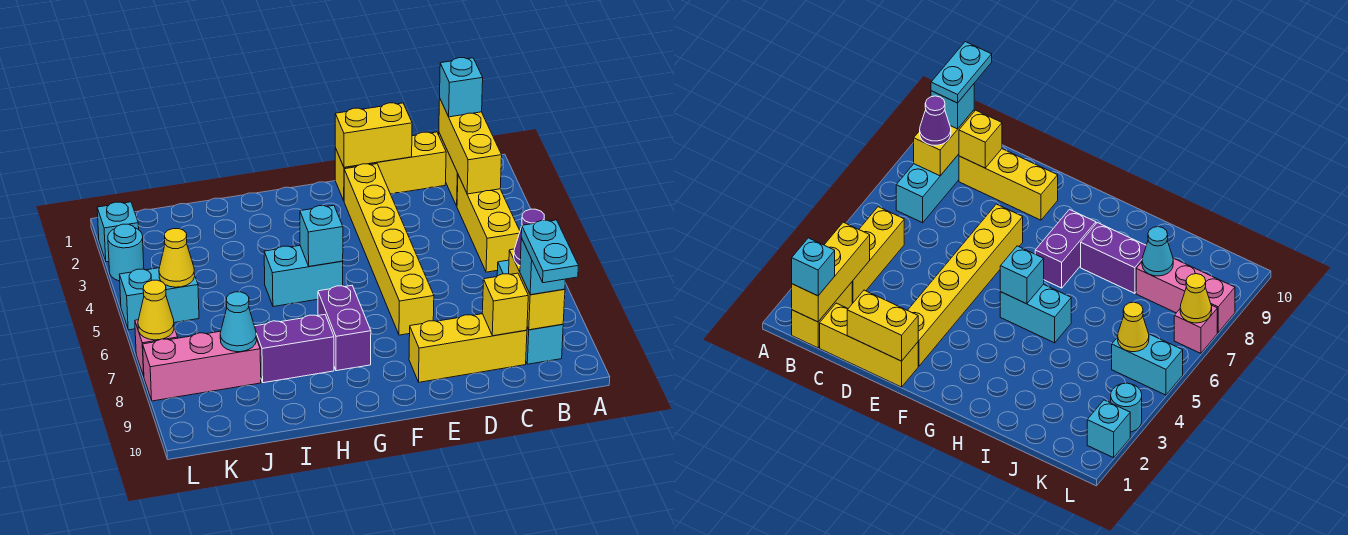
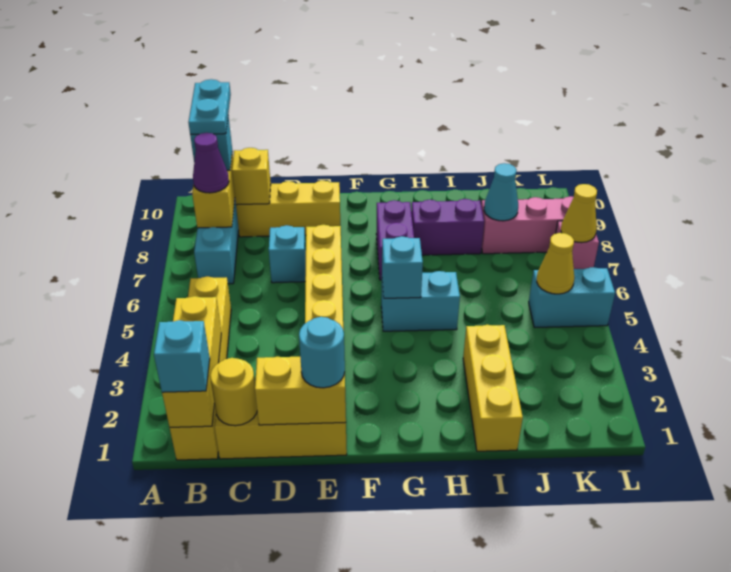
none -> yellow 1x1 round brick [210,358,257,426]
none -> yellow 1x3 brick [463,325,523,451]
cyan 1x1 brick [97,202,139,262] -> cyan 1x1 brick moved to [269,225,306,283]
cyan 1x1 round brick [108,224,144,281] -> cyan 1x1 round brick moved to [299,317,345,388]

